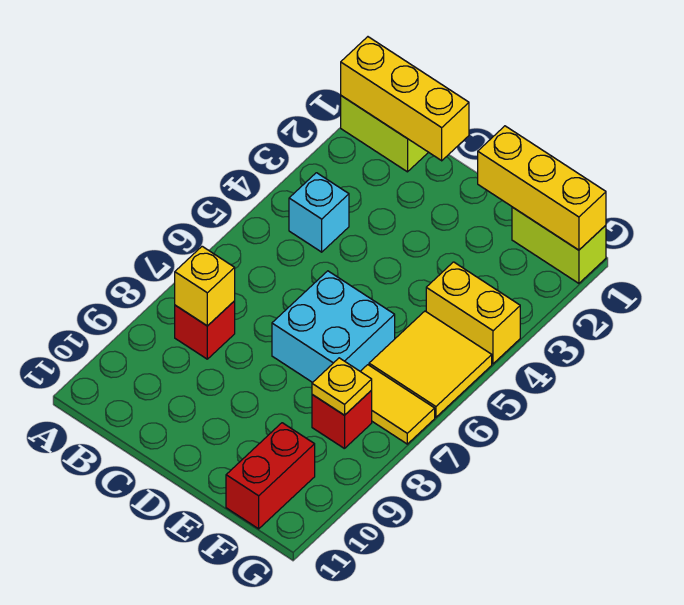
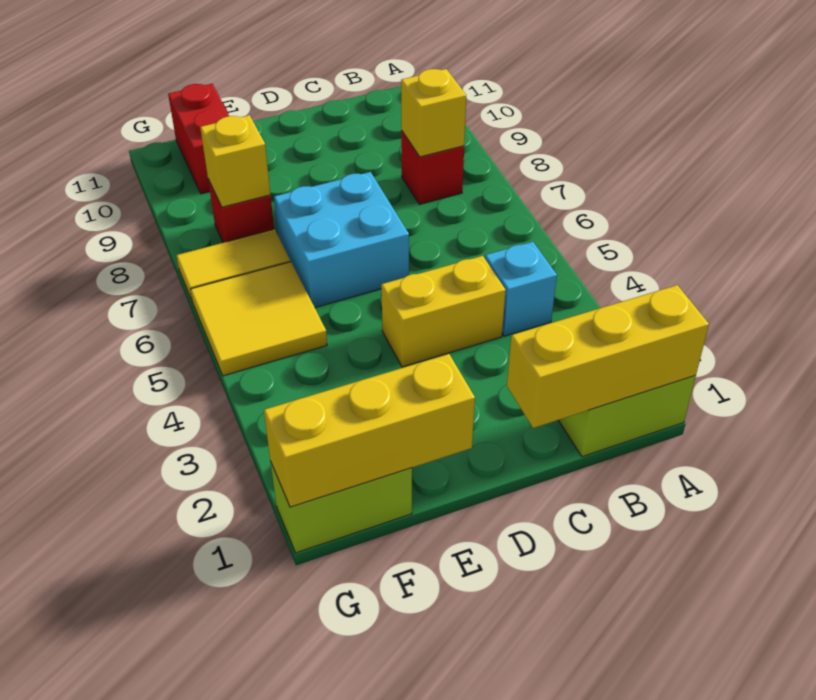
yellow 1x2 brick [426,262,520,364] -> yellow 1x2 brick moved to [381,256,506,367]
yellow 1x1 plate [312,358,372,415] -> yellow 1x1 brick [200,115,271,207]

